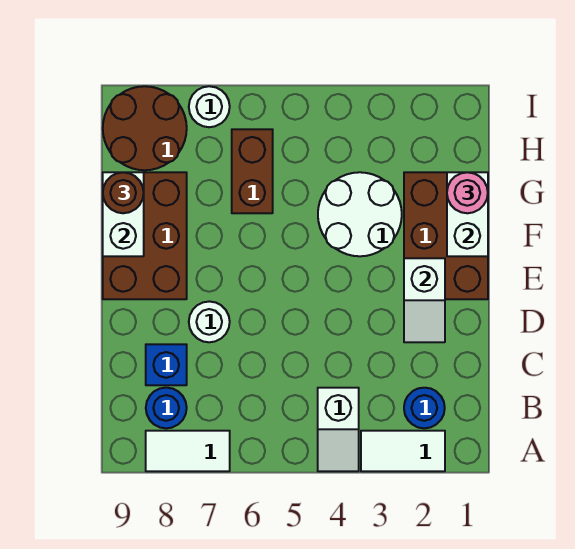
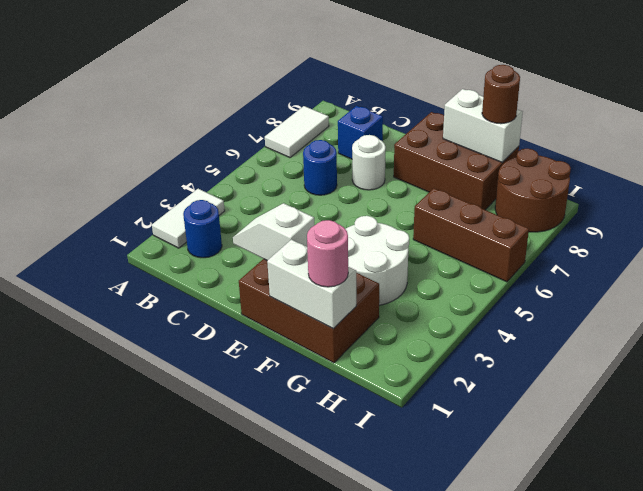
white 1x2 slope [318,388,359,471] -> none
blue 1x1 round brick [146,388,187,428] -> blue 1x1 round brick moved to [303,140,337,195]
brown 1x2 brick [232,129,273,213] -> brown 1x3 brick [413,188,529,282]
white 1x1 round brick [189,86,230,127] -> none

